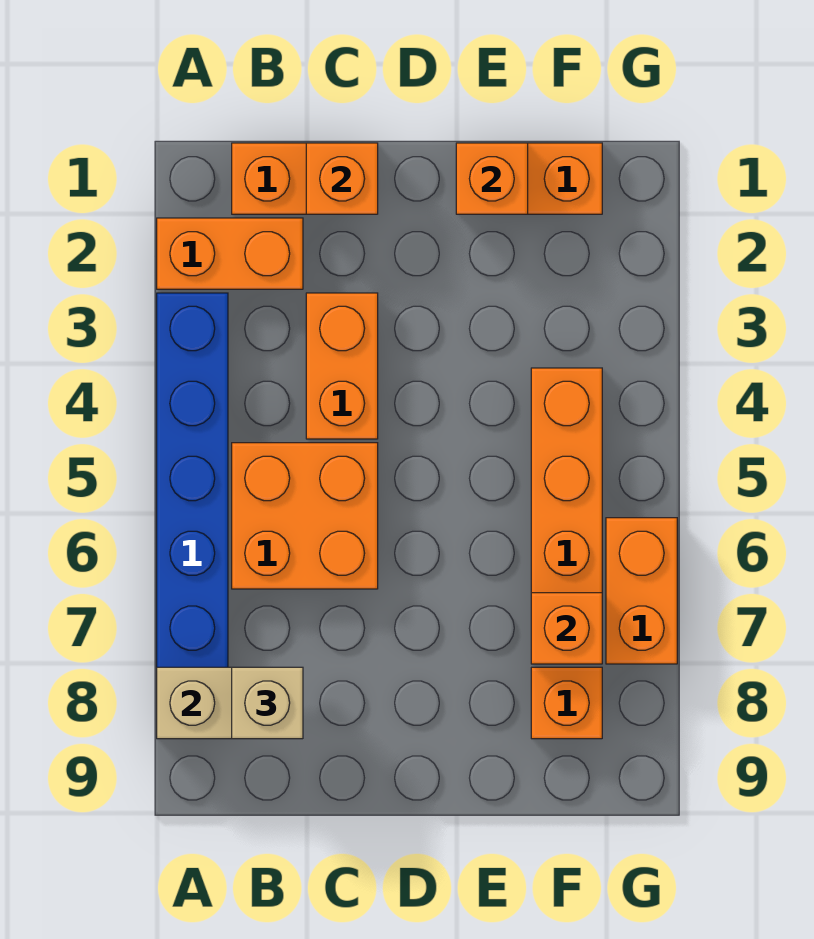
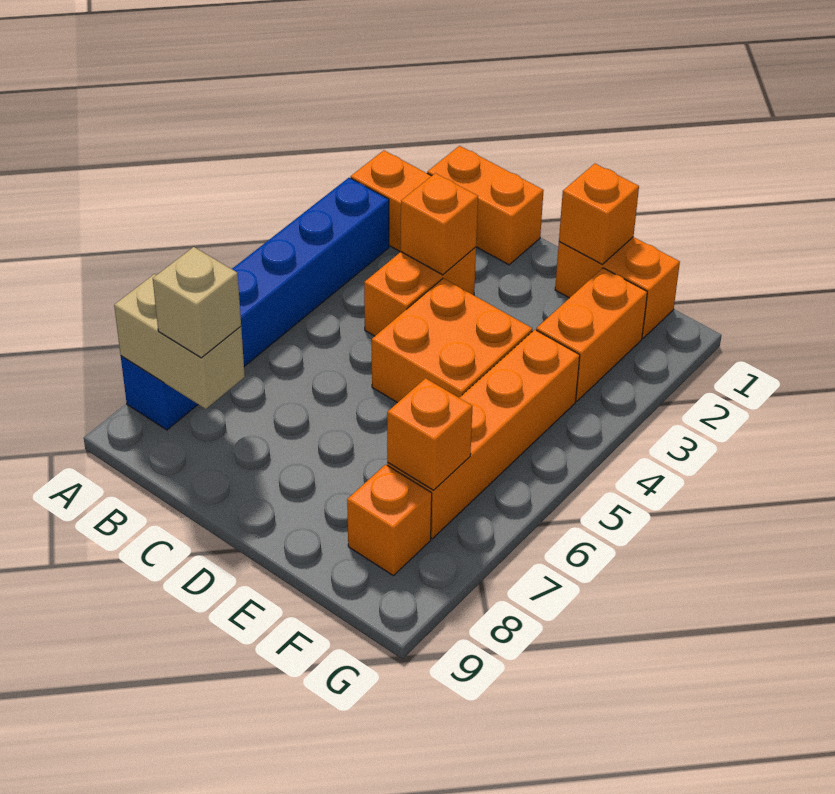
orange 2x2 brick [232,443,378,589] -> orange 2x2 brick moved to [372,278,532,403]
orange 1x1 brick [306,143,378,214] -> orange 1x1 brick moved to [401,173,478,275]
orange 1x2 brick [606,518,677,664] -> orange 1x2 brick moved to [536,268,647,401]

